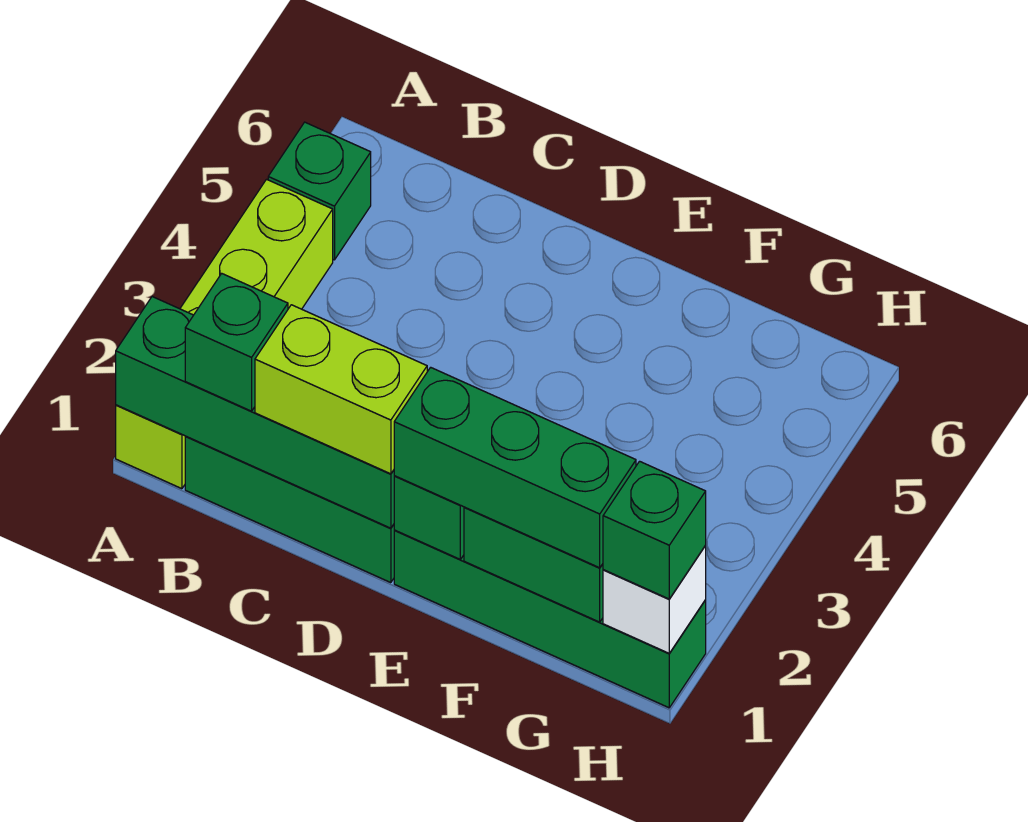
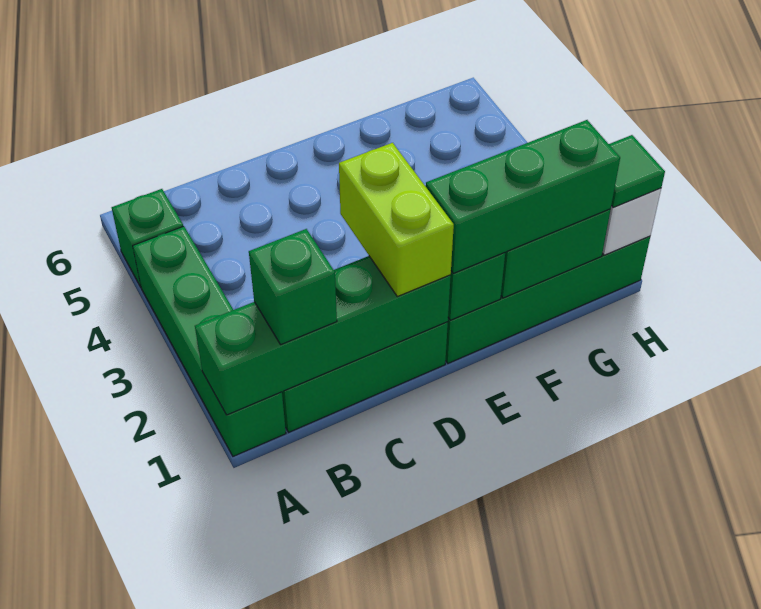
lime 1x4 brick [116,179,333,489] -> green 1x4 brick [133,226,286,456]
lime 1x2 brick [255,305,427,474] -> lime 1x2 brick turned to [339,143,454,297]
green 1x1 brick [603,461,706,599] -> green 1x1 tile [609,135,665,207]

